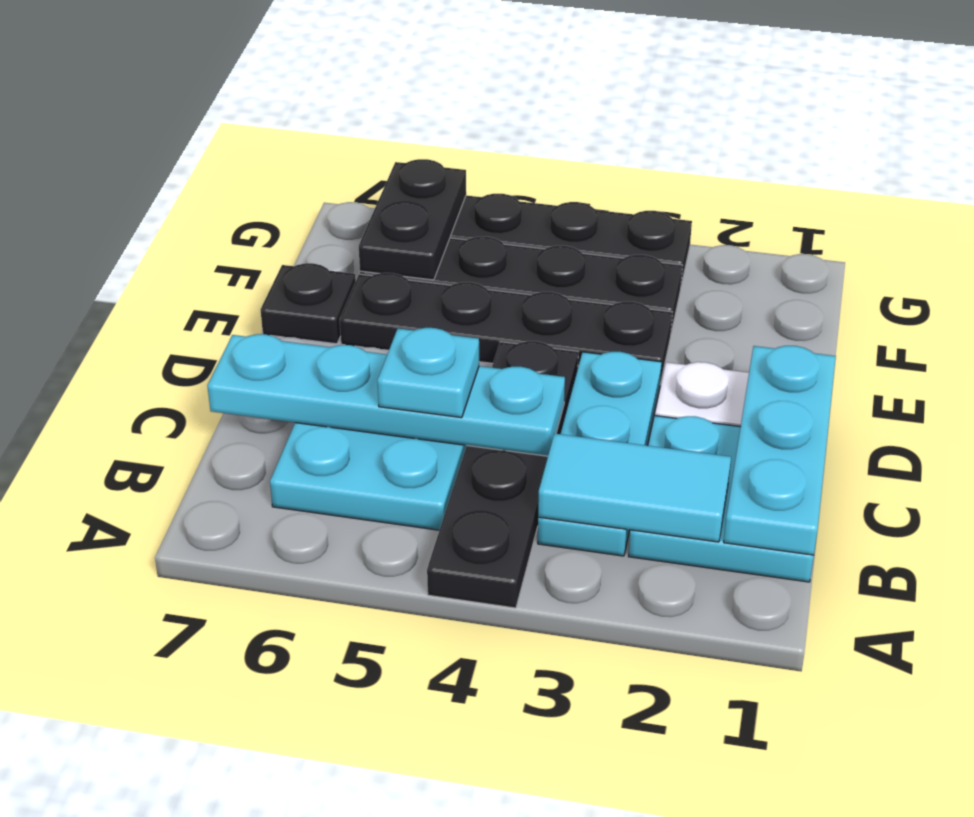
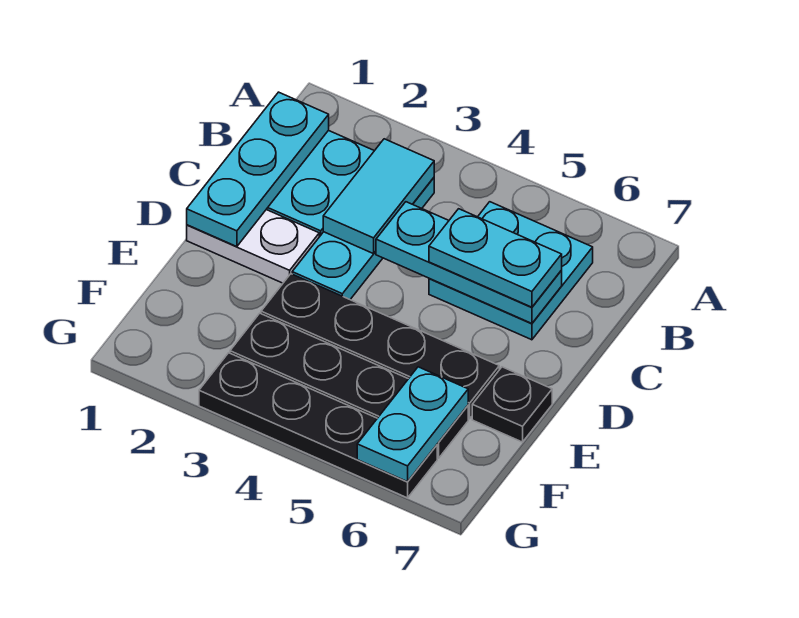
black 1x4 plate [427,341,578,608] -> none
cyan 1x2 tile [538,434,731,542] -> cyan 1x2 tile turned to [323,139,434,254]
cyan 1x4 plate [207,334,565,456] -> cyan 1x3 plate [376,202,562,323]
cyan 1x1 plate [377,328,479,418] -> cyan 1x2 plate [429,209,562,307]
black 1x2 plate [359,159,466,280] -> cyan 1x2 plate [357,367,468,482]

